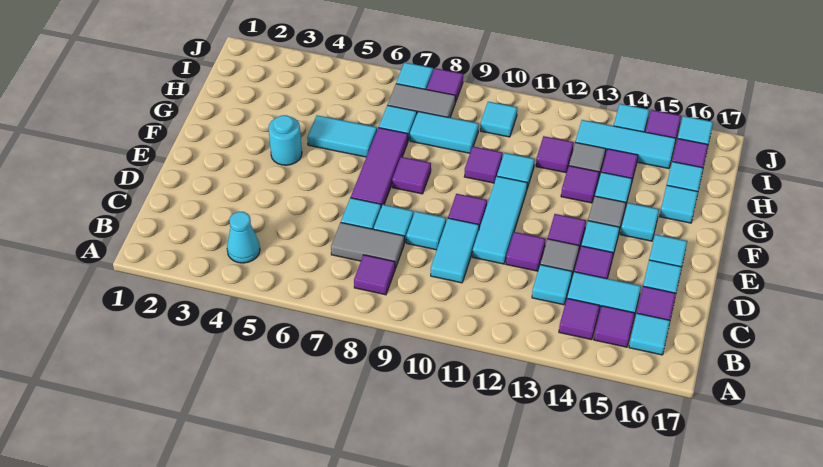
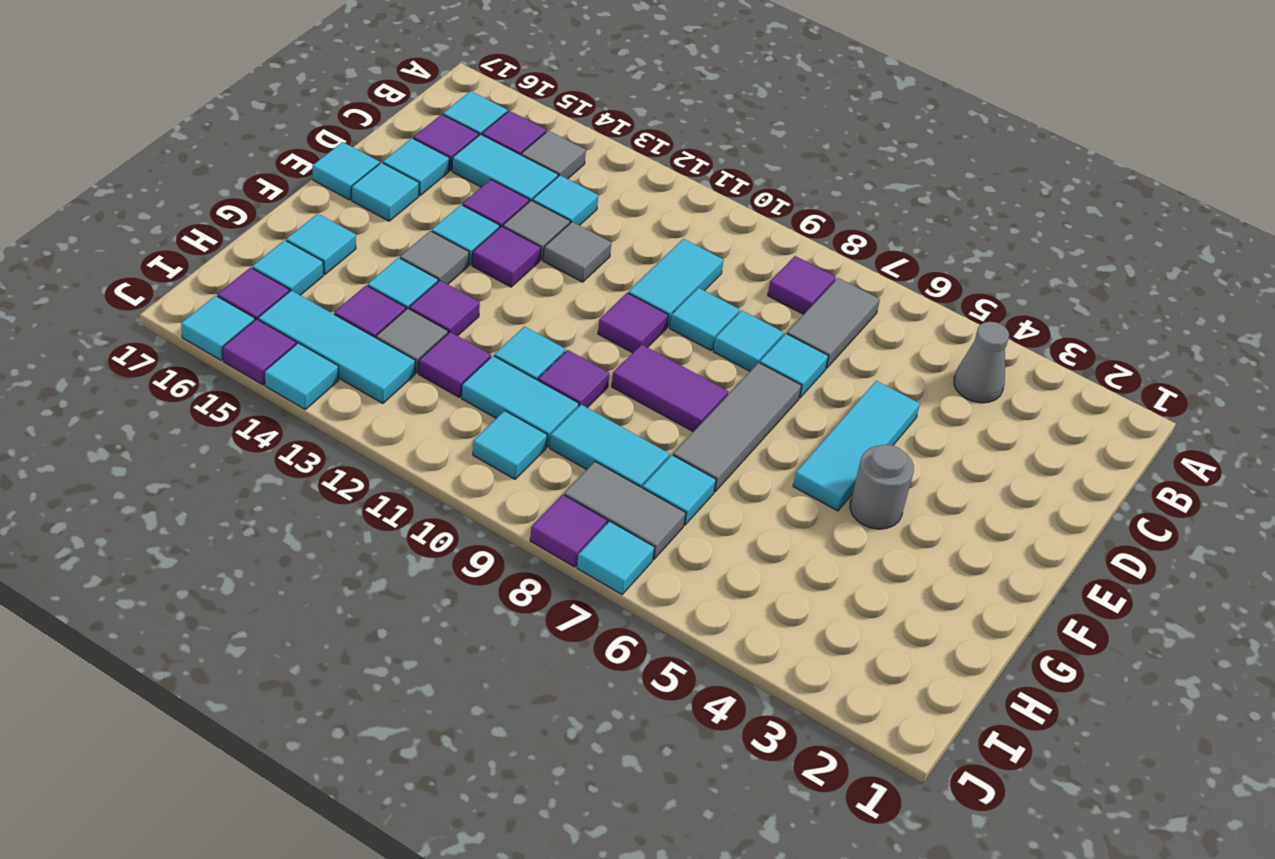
cyan 1x1 cone [227,212,260,263] -> grey 1x1 cone [954,322,1009,403]
purple 1x1 tile [559,298,600,340] -> grey 1x1 tile [521,131,586,179]
grey 1x2 tile [331,223,404,268] -> grey 1x2 tile turned to [787,278,880,368]
cyan 1x3 tile [473,176,527,264] -> cyan 1x3 tile moved to [793,381,920,511]
purple 1x1 tile [506,232,546,271] -> grey 1x1 tile [543,222,612,282]
purple 1x3 tile [351,128,408,207] -> grey 1x3 tile [673,363,802,492]
cyan 1x1 round brick [269,115,302,165] -> grey 1x1 round brick [850,445,914,529]
purple 1x1 tile [392,157,431,194] -> purple 1x2 tile [611,345,728,432]
cyan 1x1 tile [620,203,659,241] -> cyan 1x1 tile moved to [312,142,380,200]
cyan 1x2 tile [307,115,377,157] -> cyan 1x2 tile moved to [462,356,579,447]

